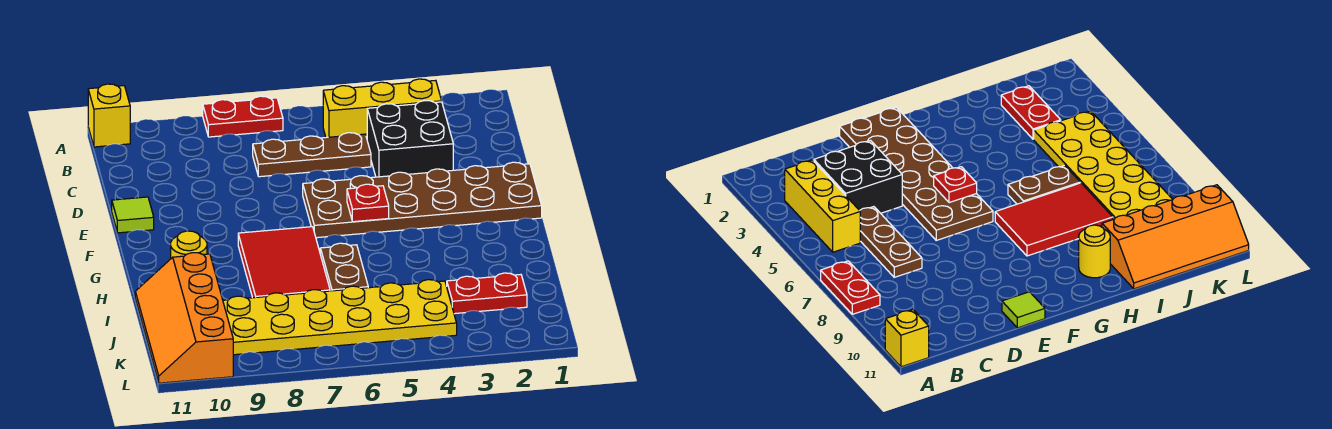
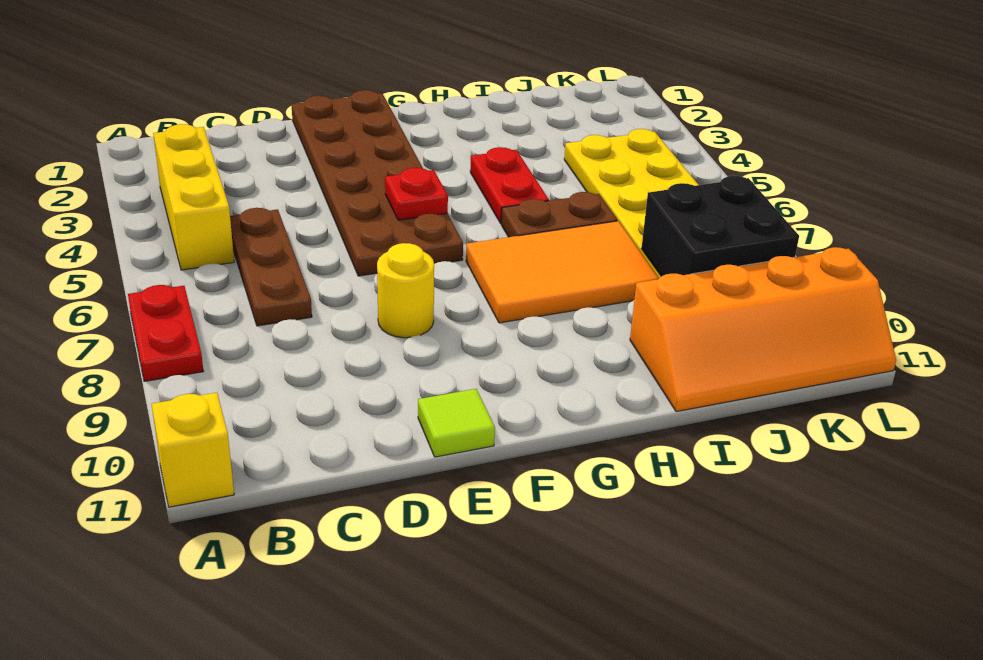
black 2x2 brick [367,101,453,177] -> black 2x2 brick moved to [641,176,799,276]
red 2x3 tile [238,227,330,298] -> orange 2x3 tile [466,221,659,323]
yellow 1x1 round brick [171,231,207,258] -> yellow 1x1 round brick moved to [377,243,434,338]
red 1x2 plate [447,273,527,314] -> red 1x2 plate moved to [470,147,549,223]

